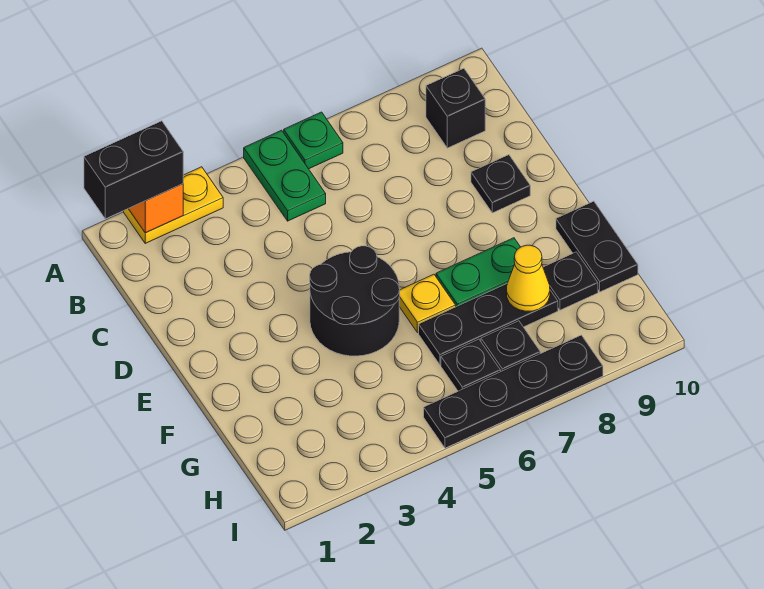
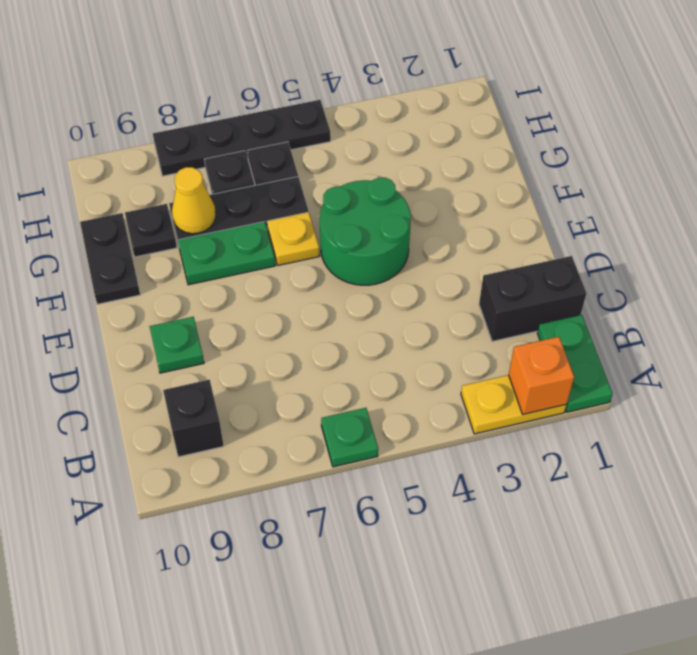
black 1x2 brick [84,121,183,219] -> black 1x2 brick moved to [479,256,586,341]
green 1x2 plate [244,130,326,221] -> green 1x2 plate moved to [537,315,613,412]
black 1x1 plate [471,155,530,213] -> green 1x1 plate [150,317,204,373]
black 2x2 round brick [310,246,400,356] -> green 2x2 round brick [320,178,411,285]

